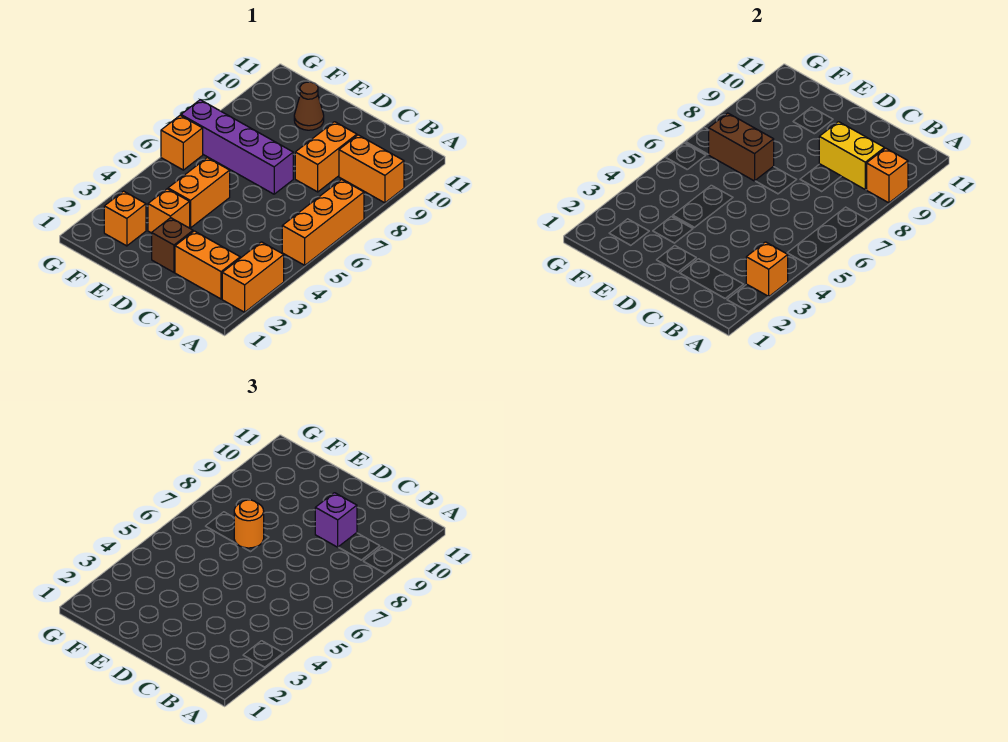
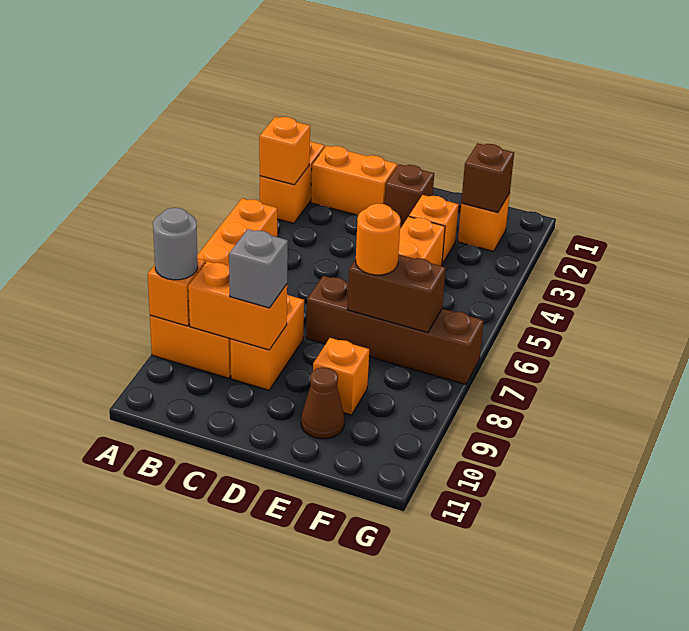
none -> grey 1x1 round brick [153,208,198,280]
yellow 1x2 brick [819,122,884,190] -> orange 1x2 brick [188,261,287,350]
purple 1x1 brick [315,493,357,547] -> grey 1x1 brick [229,229,288,308]
purple 1x4 brick [181,100,293,194] -> brown 1x4 brick [306,276,484,385]
none -> brown 1x1 brick [461,143,514,213]
orange 1x1 brick [161,115,203,170] -> orange 1x1 brick moved to [313,338,369,415]

